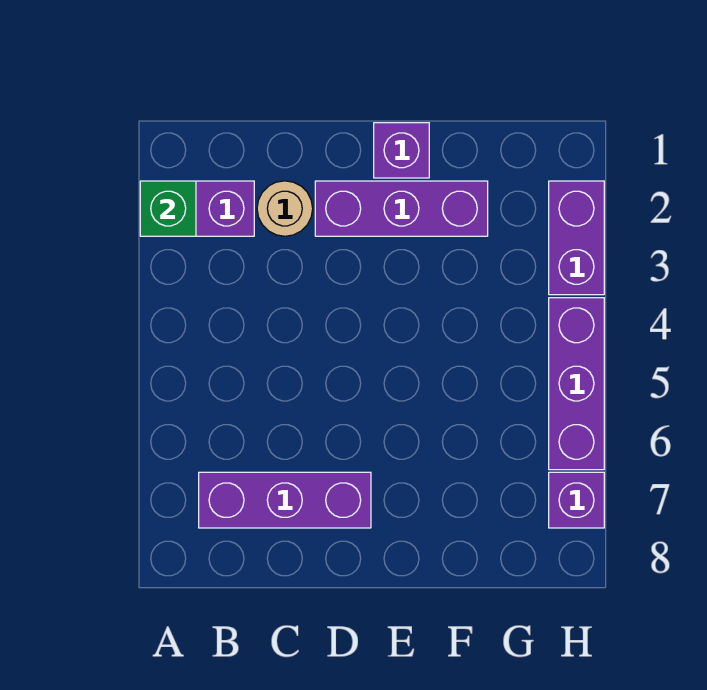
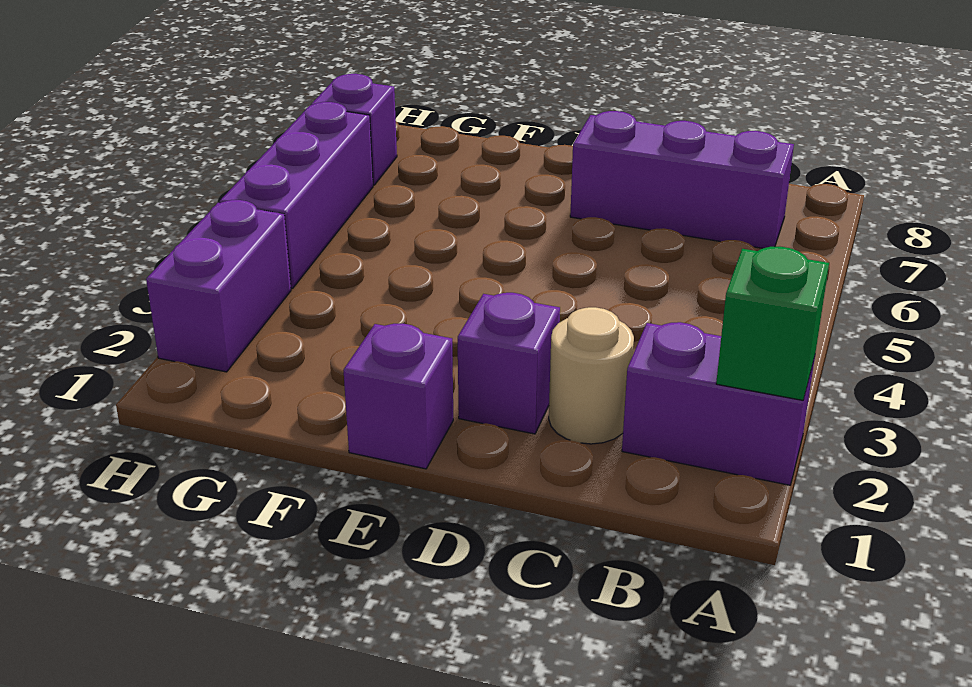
purple 1x3 brick [315,181,488,236] -> purple 1x1 brick [458,293,560,434]

